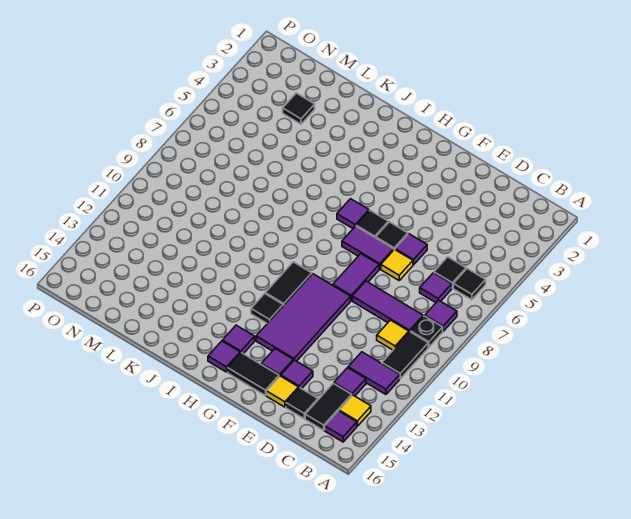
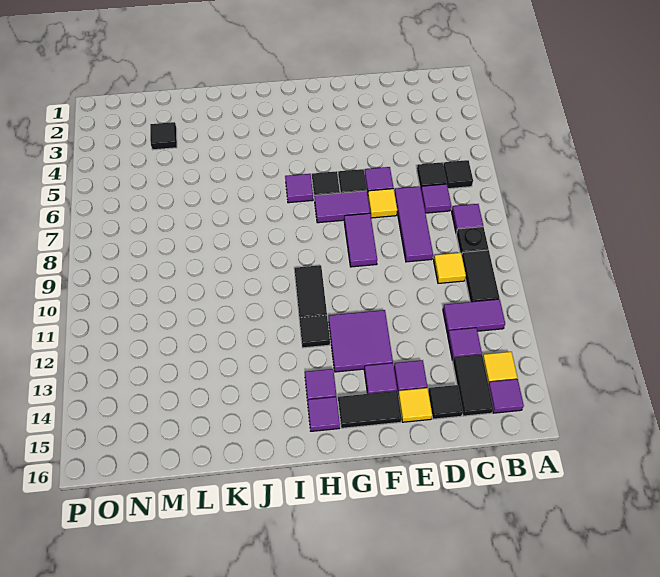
purple 1x3 tile [352,281,423,332] -> purple 1x3 tile turned to [395,186,433,262]
purple 2x4 tile [256,274,351,361] -> purple 2x2 tile [329,310,393,372]

